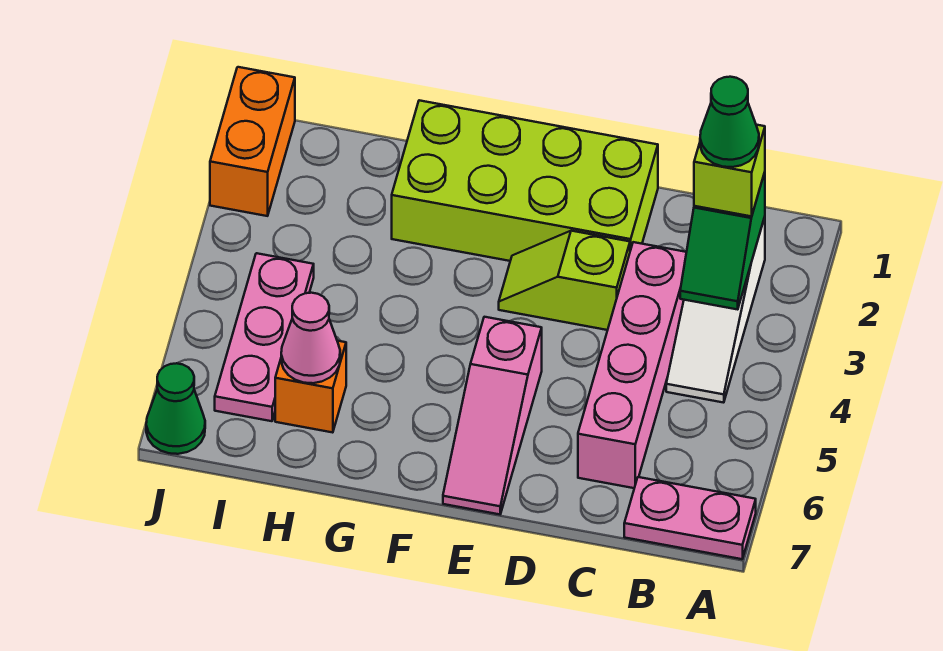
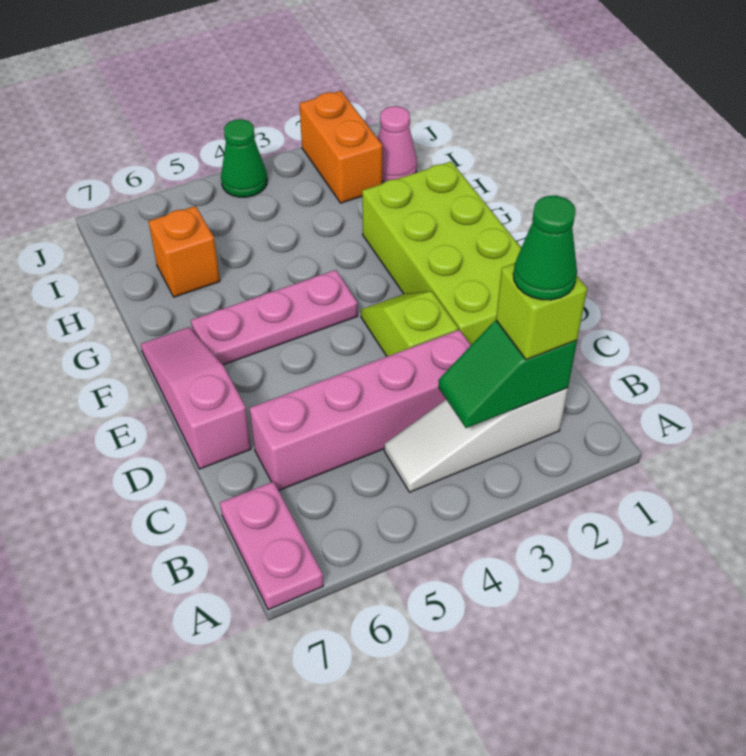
pink 1x3 slope [443,317,542,514] -> pink 1x3 slope turned to [141,327,251,469]
pink 1x1 cone [281,293,340,383] -> pink 1x1 cone moved to [378,106,417,182]
pink 1x3 plate [215,253,314,421] -> pink 1x3 plate moved to [191,270,358,365]
orange 1x2 brick [210,67,295,216] -> orange 1x2 brick turned to [300,91,382,203]
green 1x1 cone [146,363,205,454] -> green 1x1 cone moved to [221,119,267,197]

